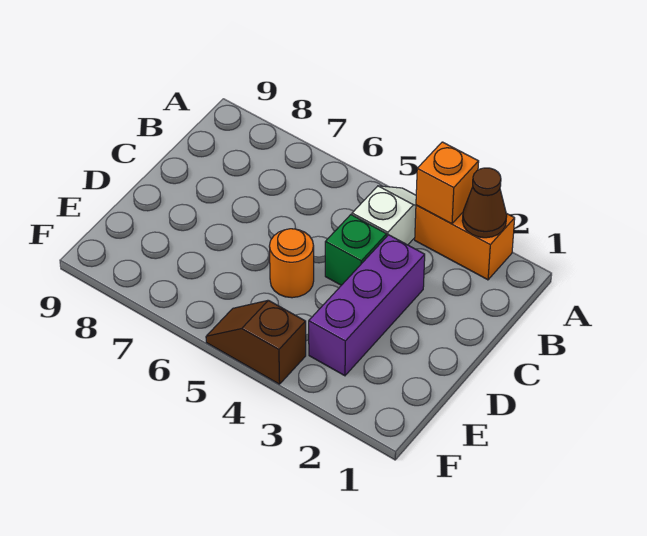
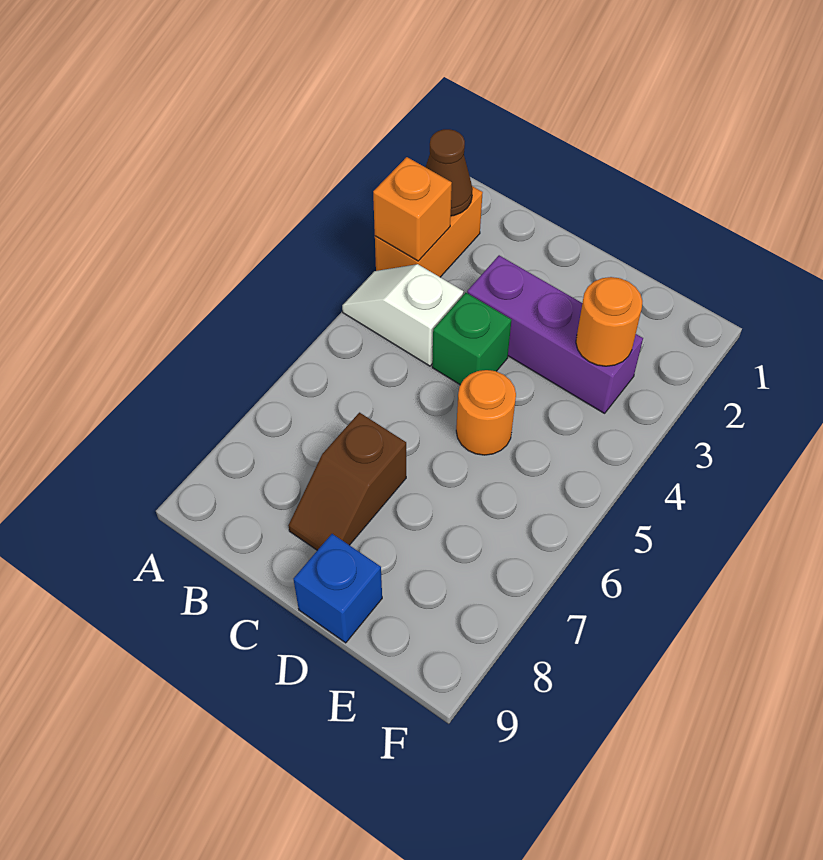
none -> blue 1x1 brick [293,534,382,643]
none -> orange 1x1 round brick [576,277,642,366]
brown 1x2 slope [206,300,306,384] -> brown 1x2 slope moved to [288,413,406,550]

